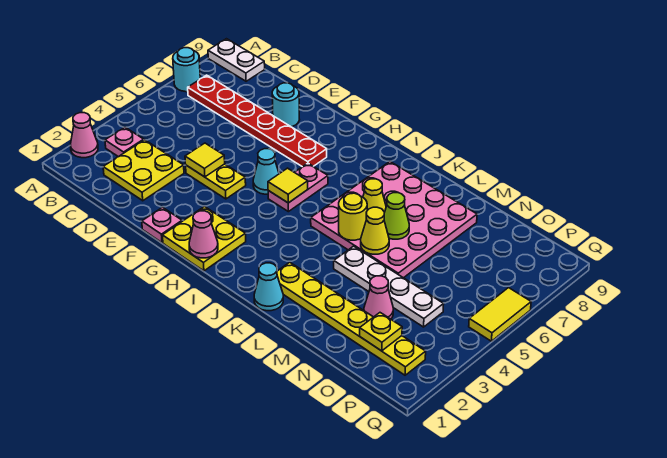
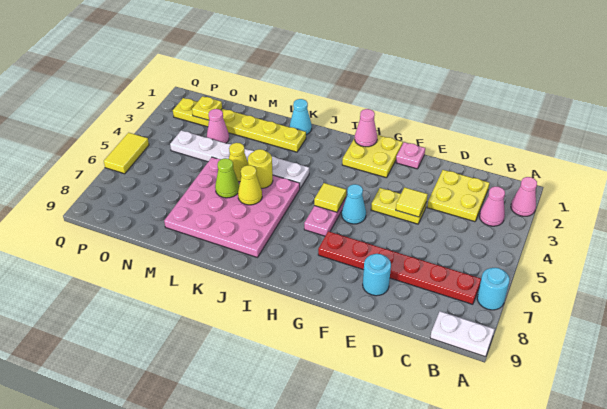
pink 1x1 plate [105,127,144,157] -> pink 1x1 cone [479,186,505,226]
white 1x4 plate [334,246,444,327] -> white 1x6 plate [170,130,309,188]

